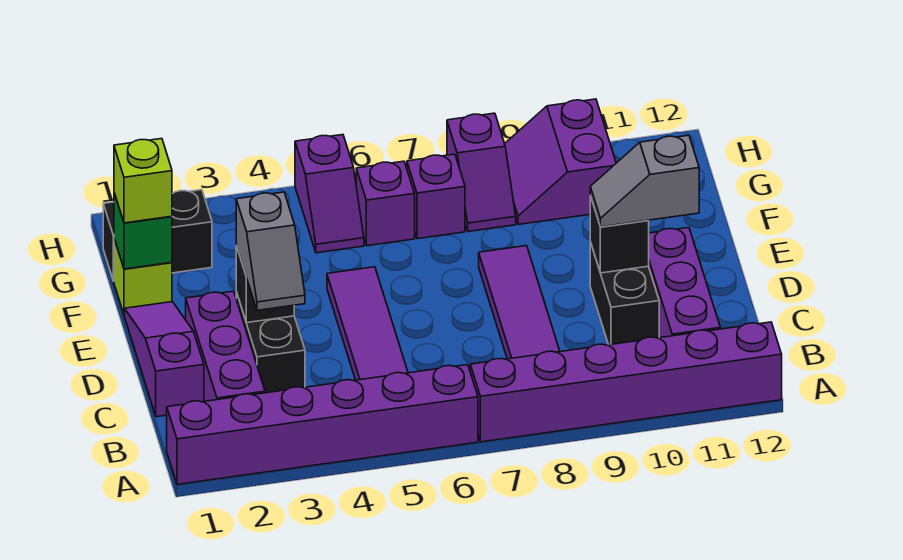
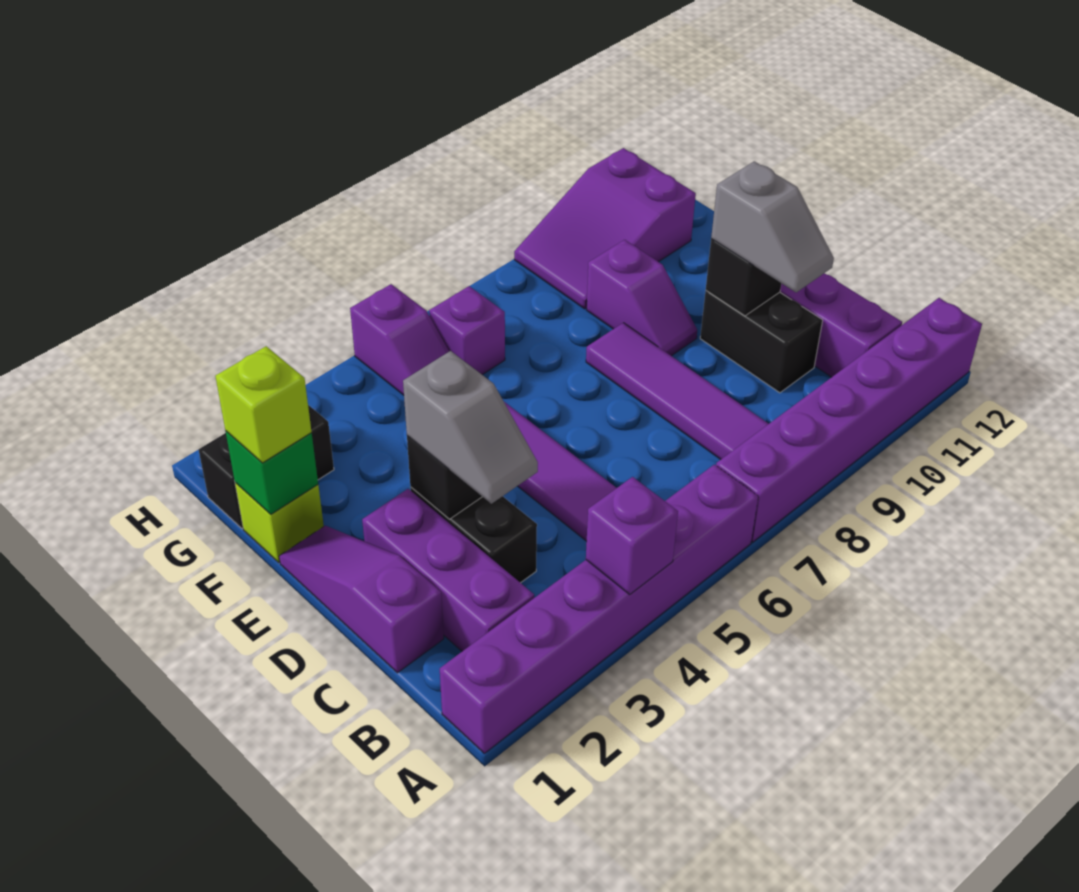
grey 1x2 slope [590,135,699,227] -> grey 1x2 slope turned to [711,161,834,292]
purple 1x1 brick [407,154,465,239] -> purple 1x1 brick moved to [586,477,678,594]
purple 1x2 slope [447,113,516,232] -> purple 1x2 slope moved to [587,240,697,356]
purple 2x2 slope [505,99,616,225] -> purple 2x3 slope [514,148,696,309]

